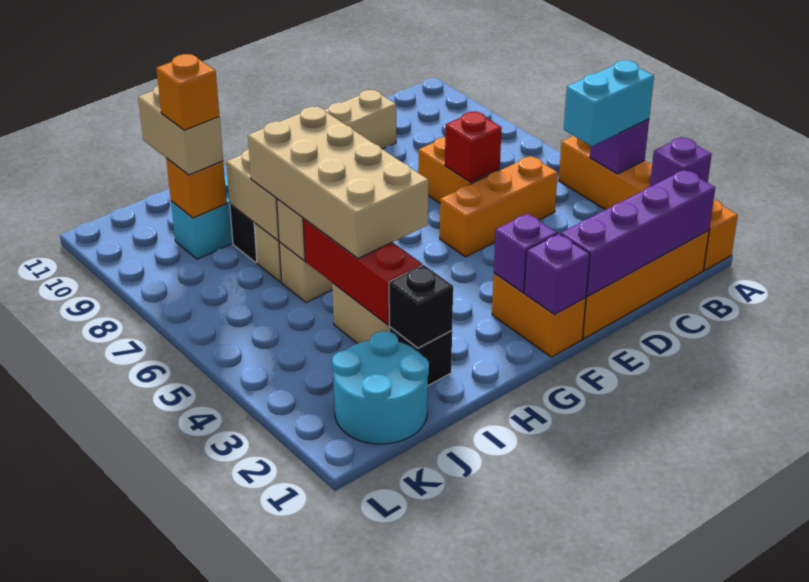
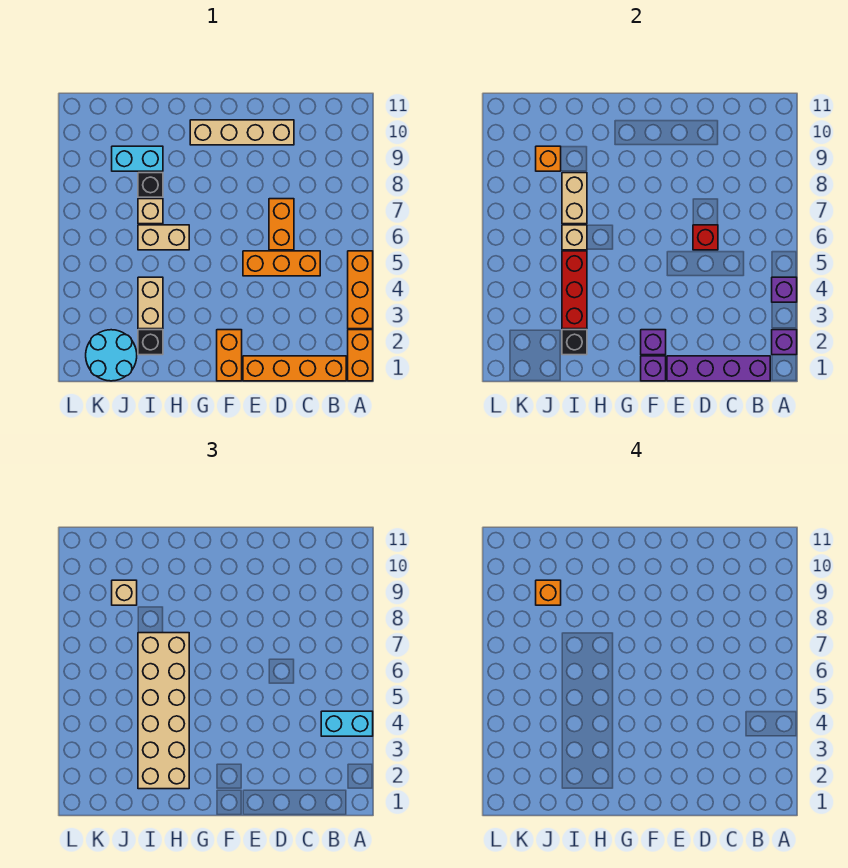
tan 2x4 brick [248,106,428,258] -> tan 2x6 brick [138,633,189,789]
tan 1x2 brick [138,86,223,175] -> tan 1x1 brick [112,580,137,605]

